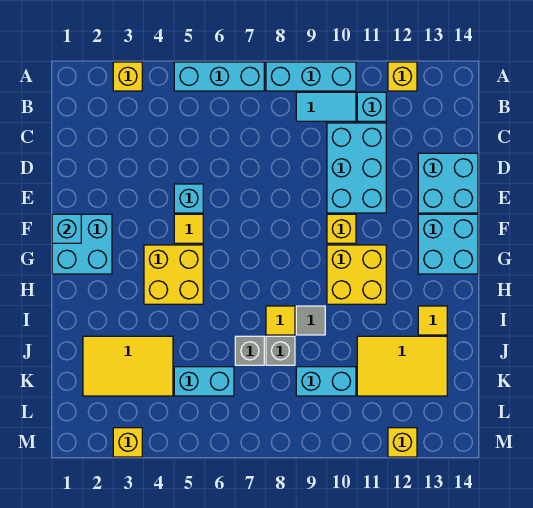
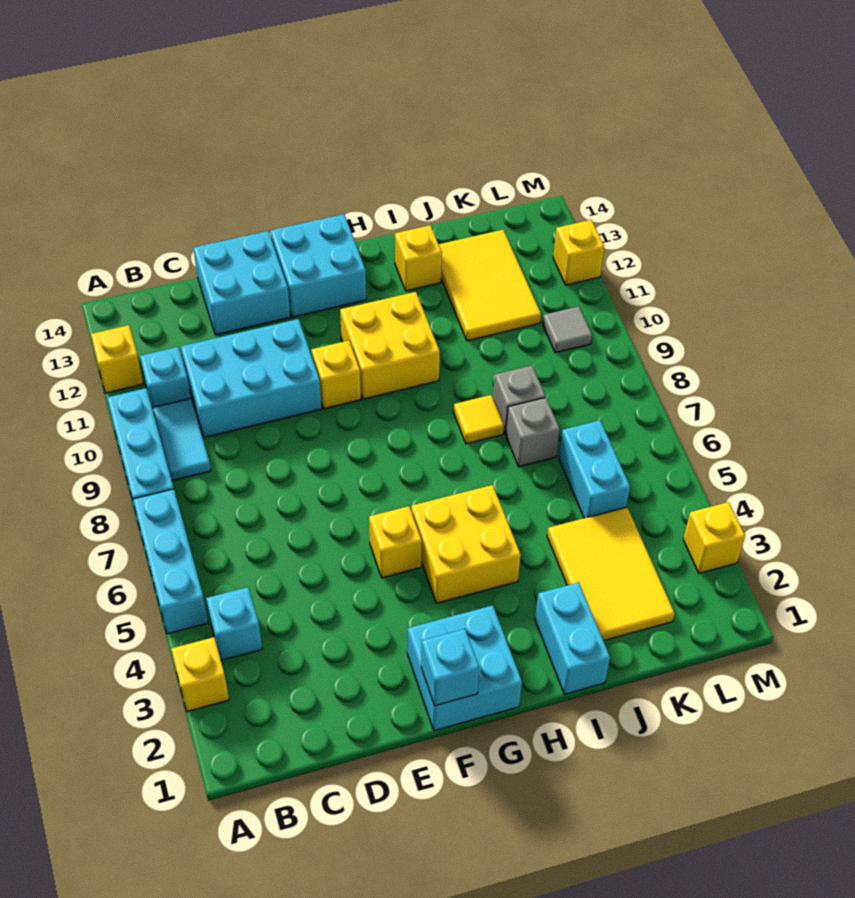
cyan 1x1 brick [174,184,203,213] -> cyan 1x1 brick moved to [206,587,262,660]
yellow 1x1 tile [174,214,203,243] -> yellow 1x1 brick [369,506,422,578]
grey 1x1 tile [296,306,325,335] -> grey 1x1 tile moved to [543,306,592,353]
yellow 1x1 tile [418,306,447,335] -> yellow 1x1 brick [395,225,442,291]
cyan 1x2 brick [296,367,356,396] -> cyan 1x2 brick moved to [535,582,610,694]

